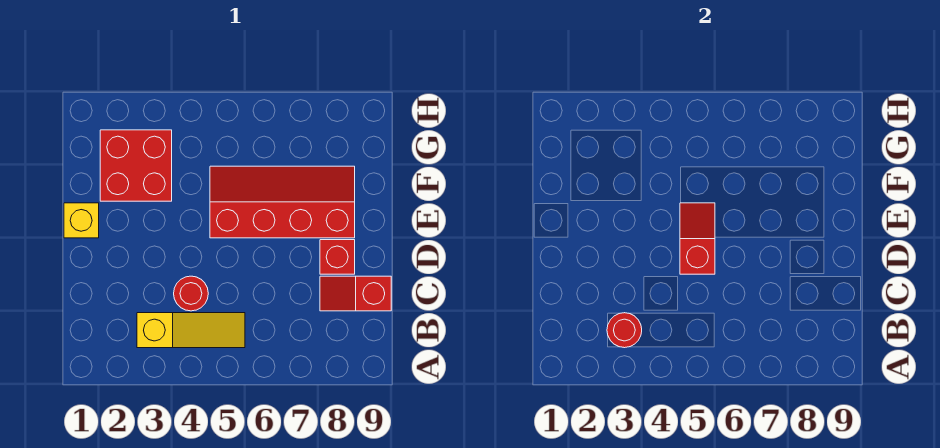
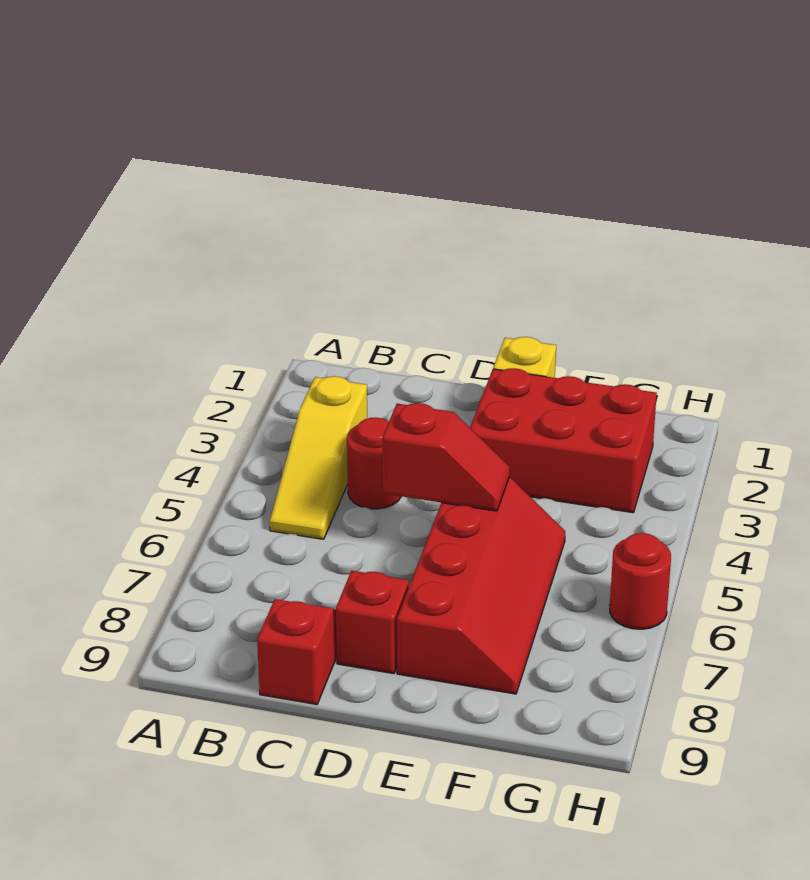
red 1x1 round brick [607,313,642,348] -> red 1x1 round brick moved to [610,533,671,629]
red 2x2 brick [100,130,172,201] -> red 2x3 brick [470,368,657,513]

